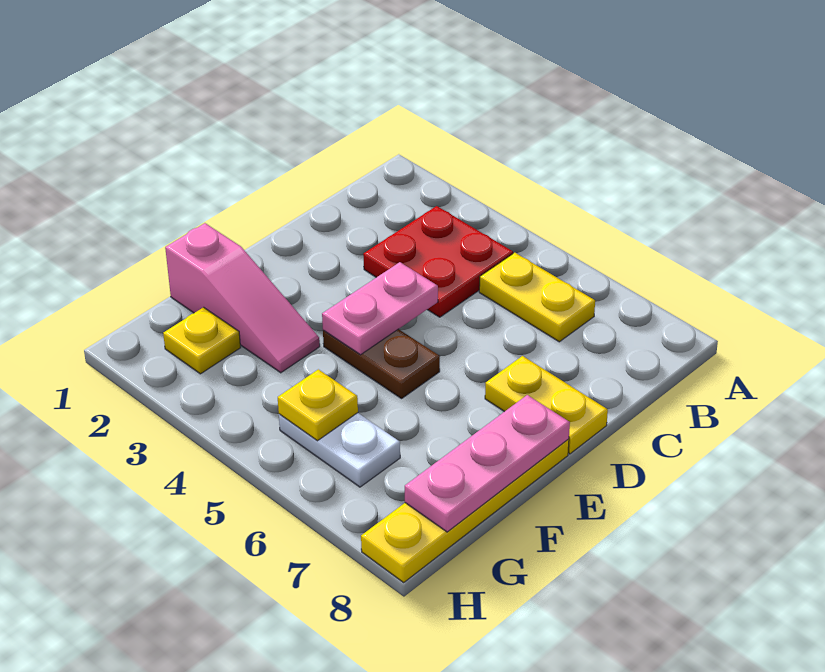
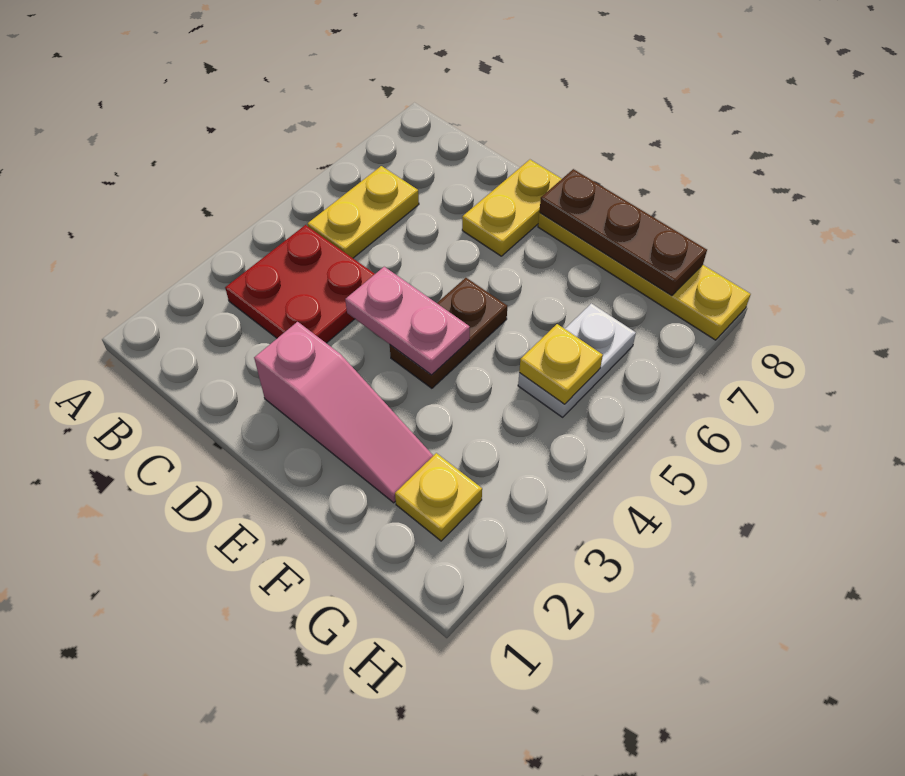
pink 1x3 plate [405,395,570,532] -> brown 1x3 plate [539,169,707,296]
pink 1x3 slope [165,223,320,373] -> pink 1x3 slope turned to [254,322,433,503]

